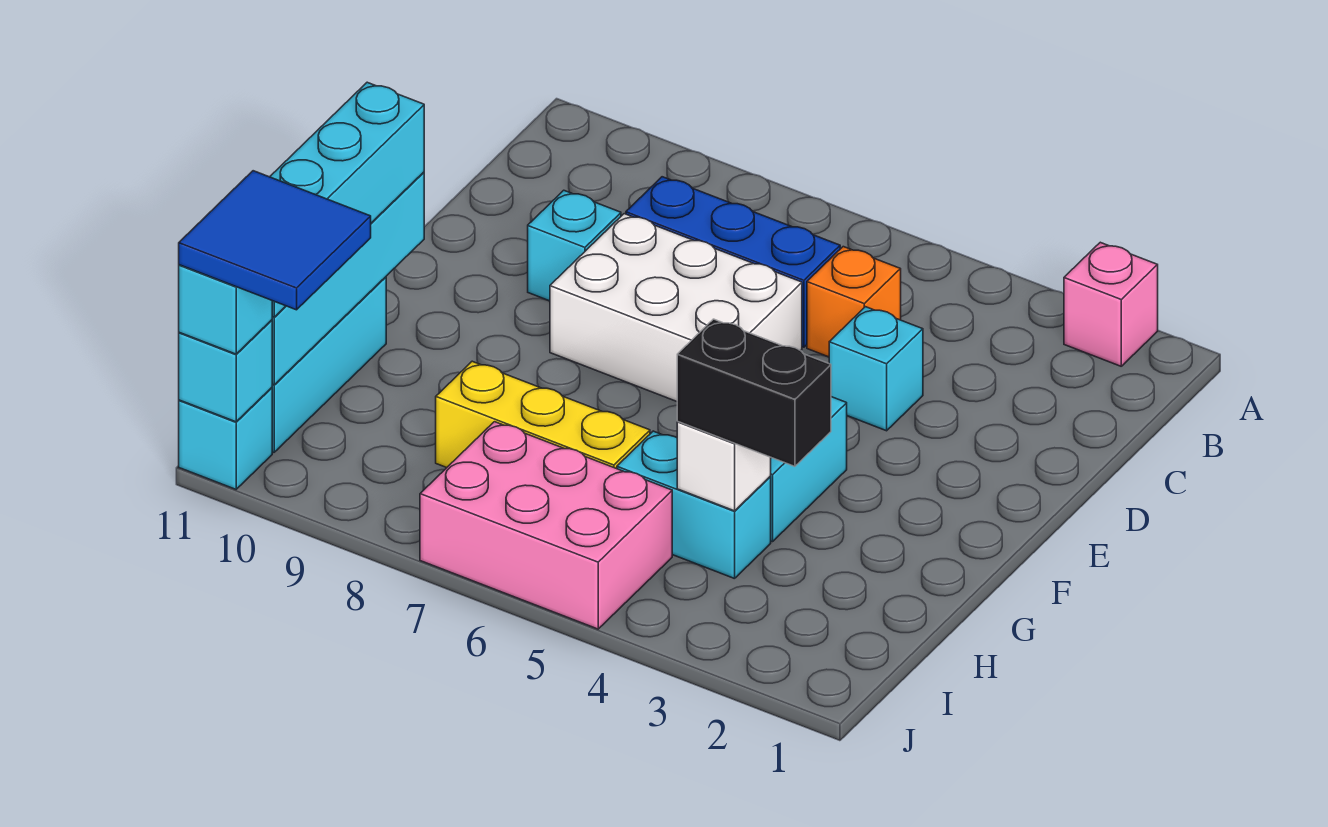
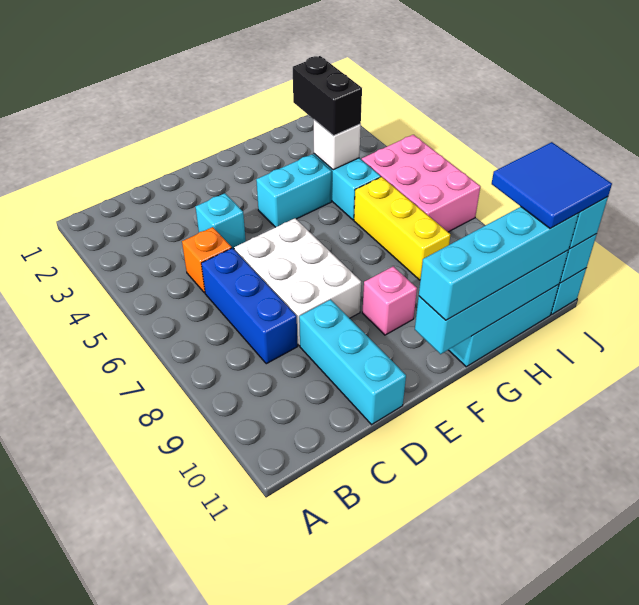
pink 1x1 brick [1064,242,1158,366] -> pink 1x1 brick moved to [362,266,417,335]
cyan 1x1 brick [528,190,621,301] -> cyan 1x3 brick [299,300,406,425]

